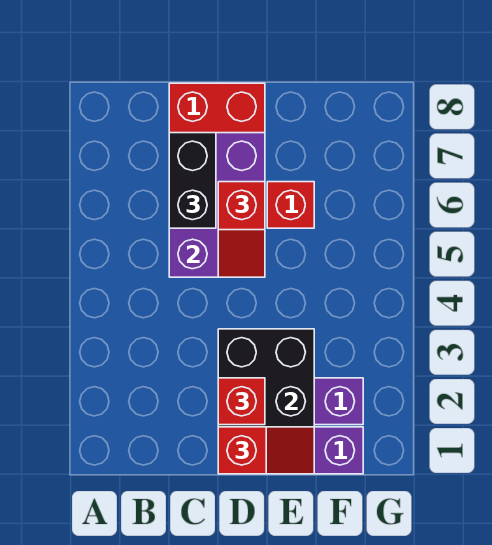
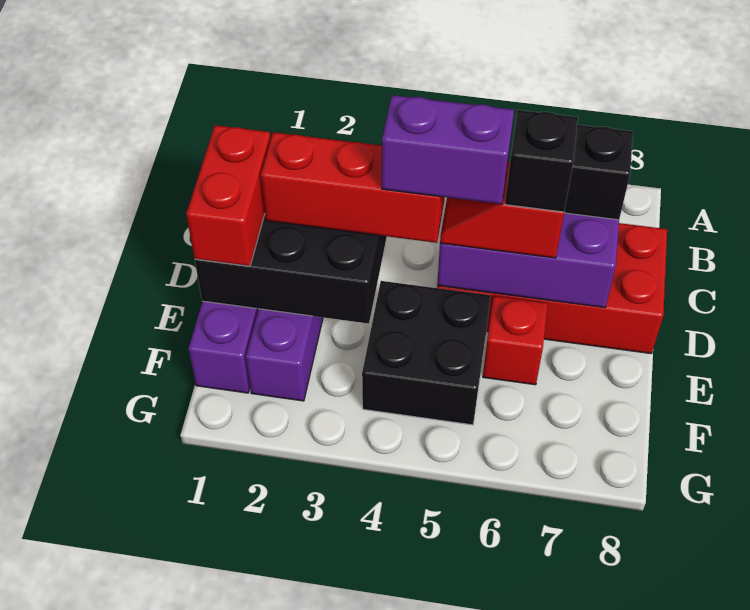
red 1x2 slope [218,427,314,474] -> red 1x2 brick [186,125,271,266]
red 1x1 brick [218,378,265,425] -> red 1x3 brick [261,132,445,243]
none -> purple 1x2 brick [382,95,514,204]
none -> black 1x1 brick [505,110,578,212]
none -> black 2x2 brick [362,281,491,425]

